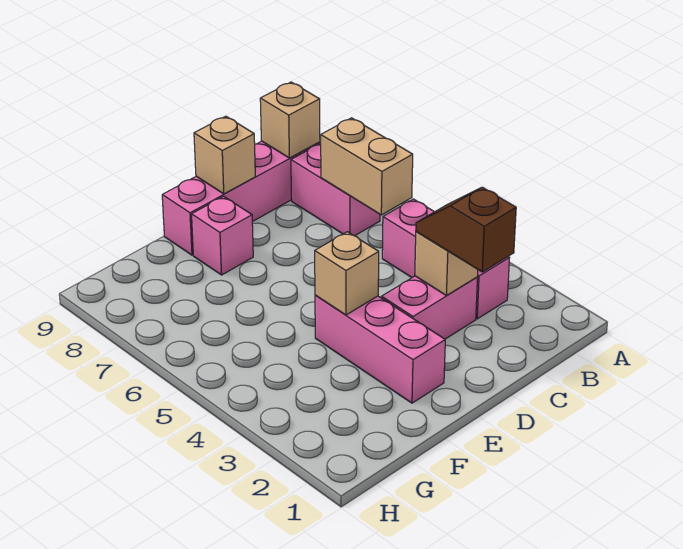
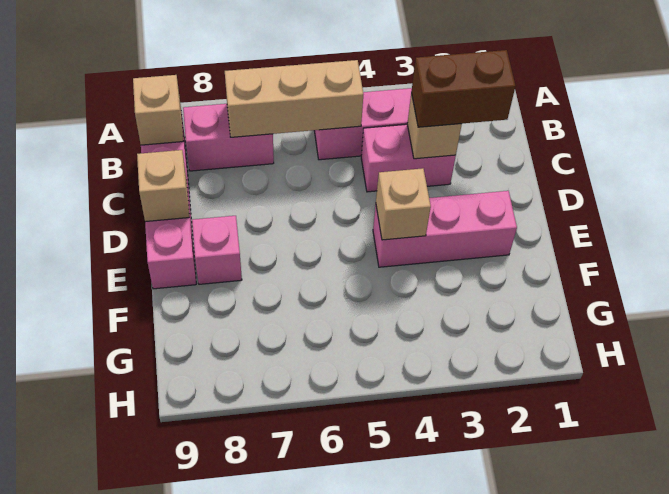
tan 1x2 brick [321,118,413,215] -> tan 1x3 brick [225,60,363,137]
brown 1x2 slope [416,187,516,272] -> brown 1x2 brick [411,50,515,127]
pink 1x2 brick [381,276,478,339] -> pink 1x2 brick turned to [361,124,456,192]

